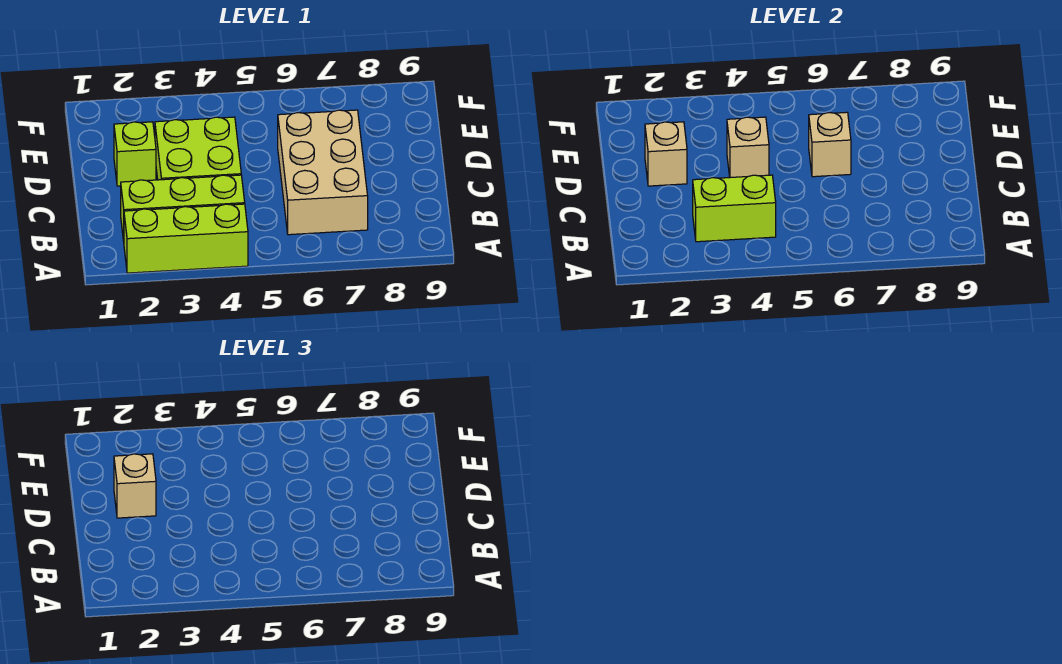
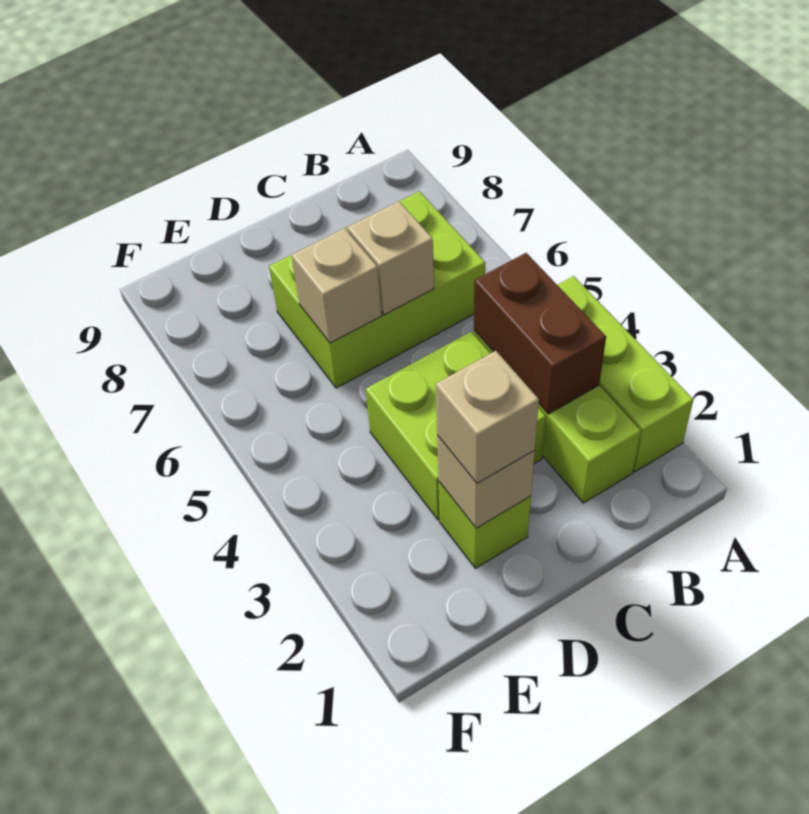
lime 1x2 brick [693,175,776,242] -> brown 1x2 brick [474,253,606,414]
tan 2x3 brick [278,110,368,235] -> lime 2x3 brick [269,191,485,388]
tan 1x1 brick [727,117,769,178] -> tan 1x1 brick moved to [347,201,434,315]

